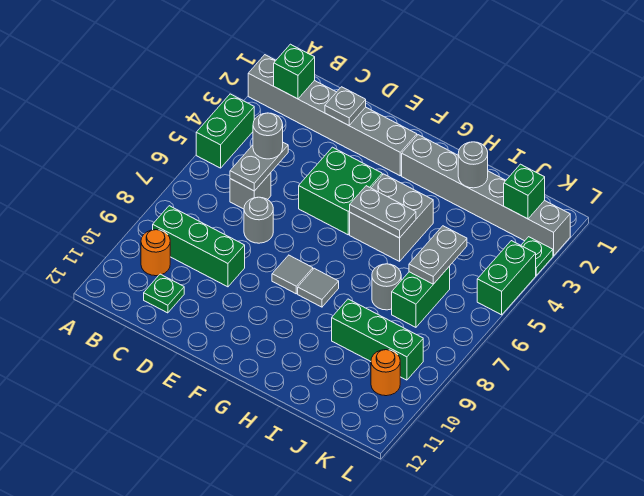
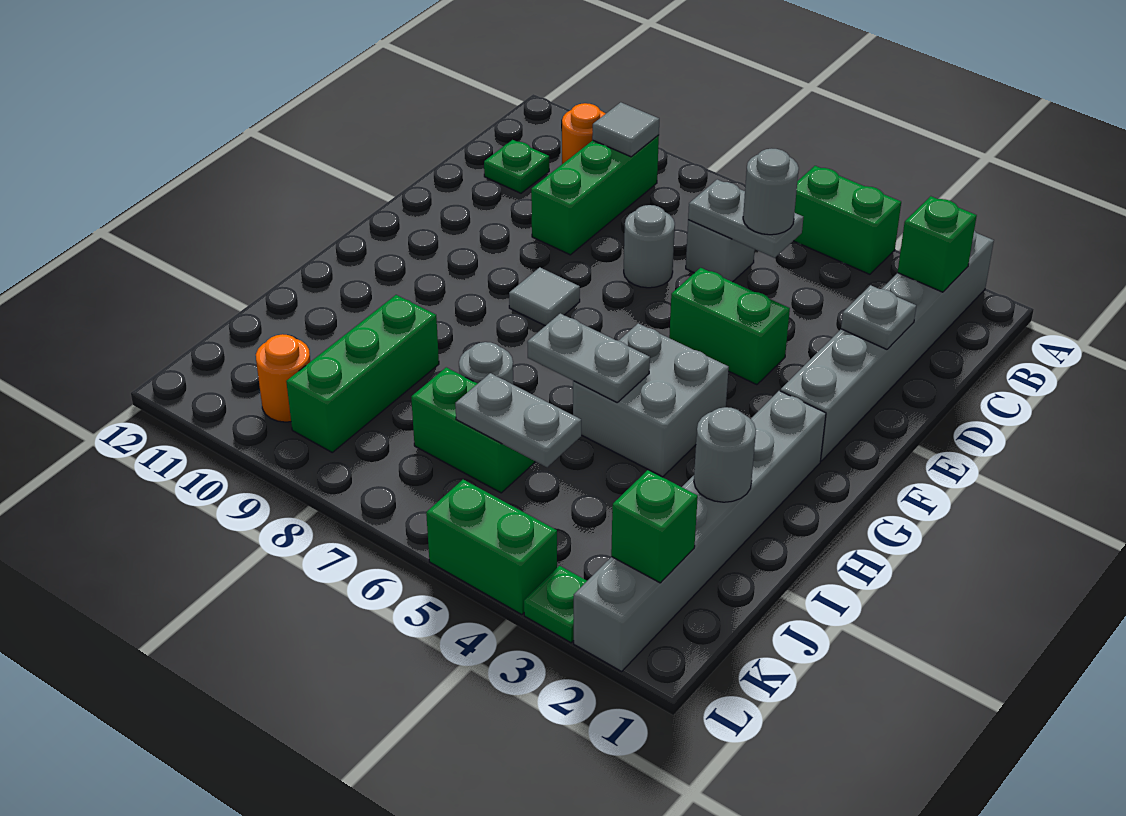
green 2x2 brick [299,147,382,235] -> green 1x2 brick [669,268,790,385]
grey 1x2 plate [350,186,416,238] -> grey 1x2 plate turned to [527,313,650,402]
grey 1x1 tile [298,268,339,307] -> grey 1x1 tile moved to [592,102,659,157]

